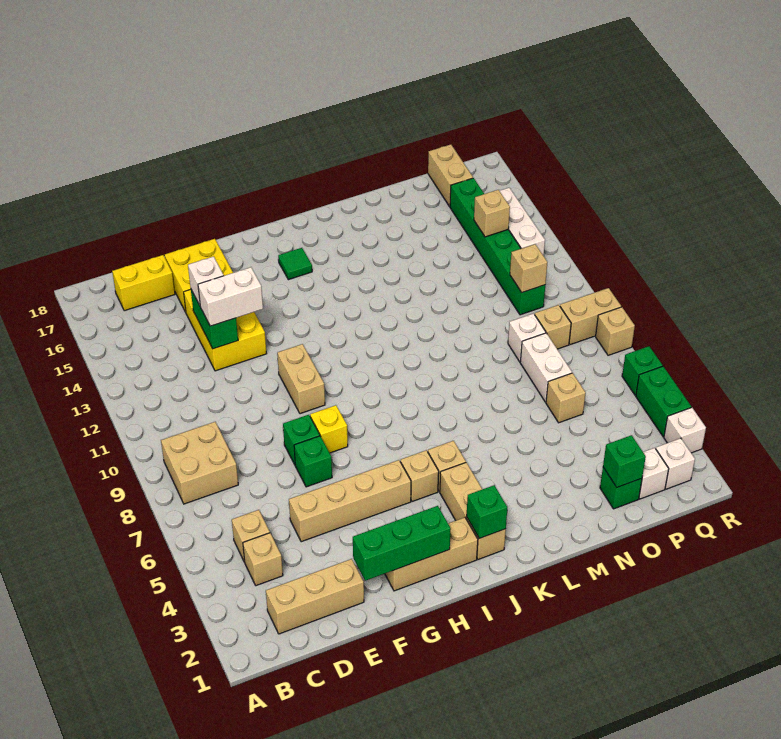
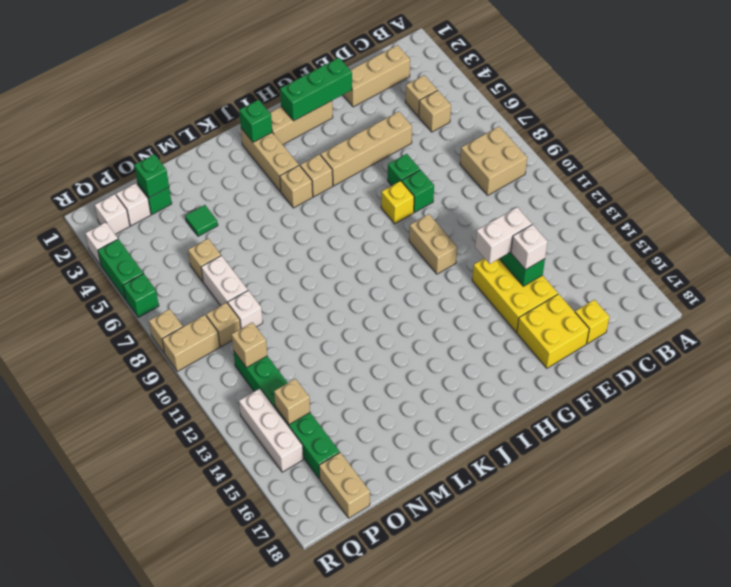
yellow 1x2 brick [112,255,175,311] -> yellow 1x1 brick [575,300,609,344]
green 1x1 tile [278,248,312,280] -> green 1x1 tile moved to [185,205,218,236]

